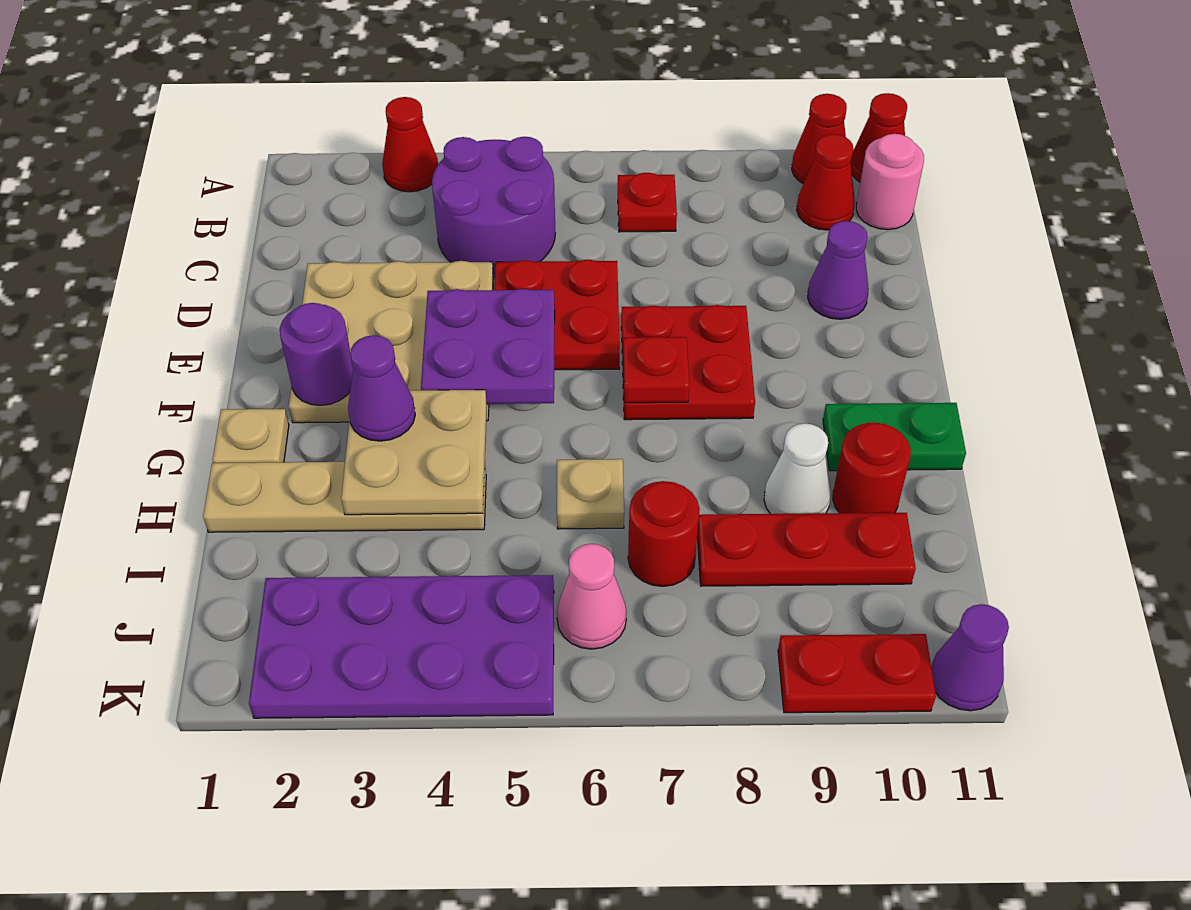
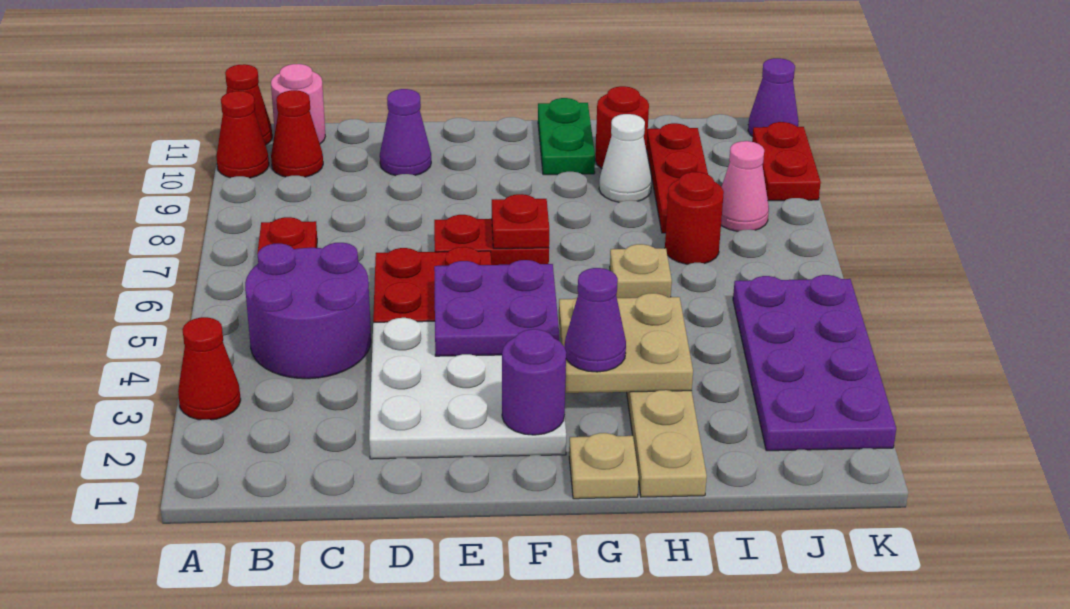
tan 3x3 plate [289,261,494,423] -> white 3x3 plate [369,318,566,459]
red 2x2 plate [621,305,755,420] -> red 1x2 plate [434,215,549,265]
pink 1x1 cone [557,544,627,649] -> pink 1x1 cone moved to [721,141,769,231]

